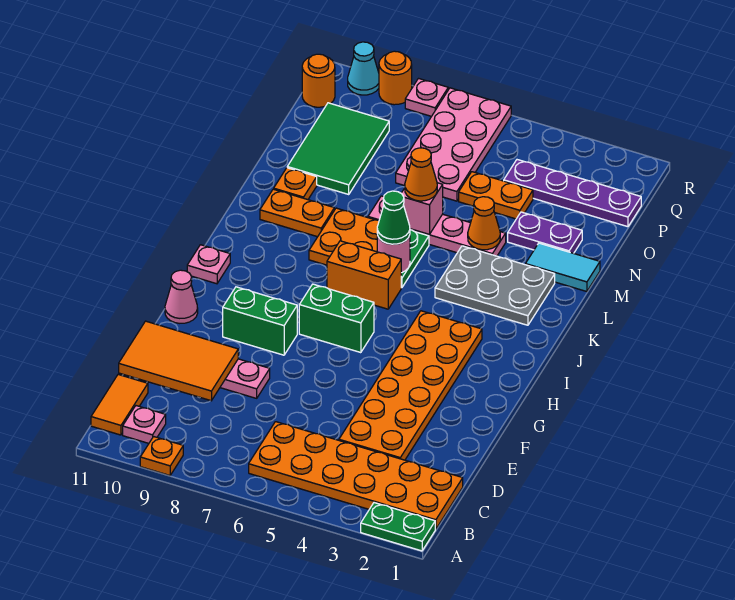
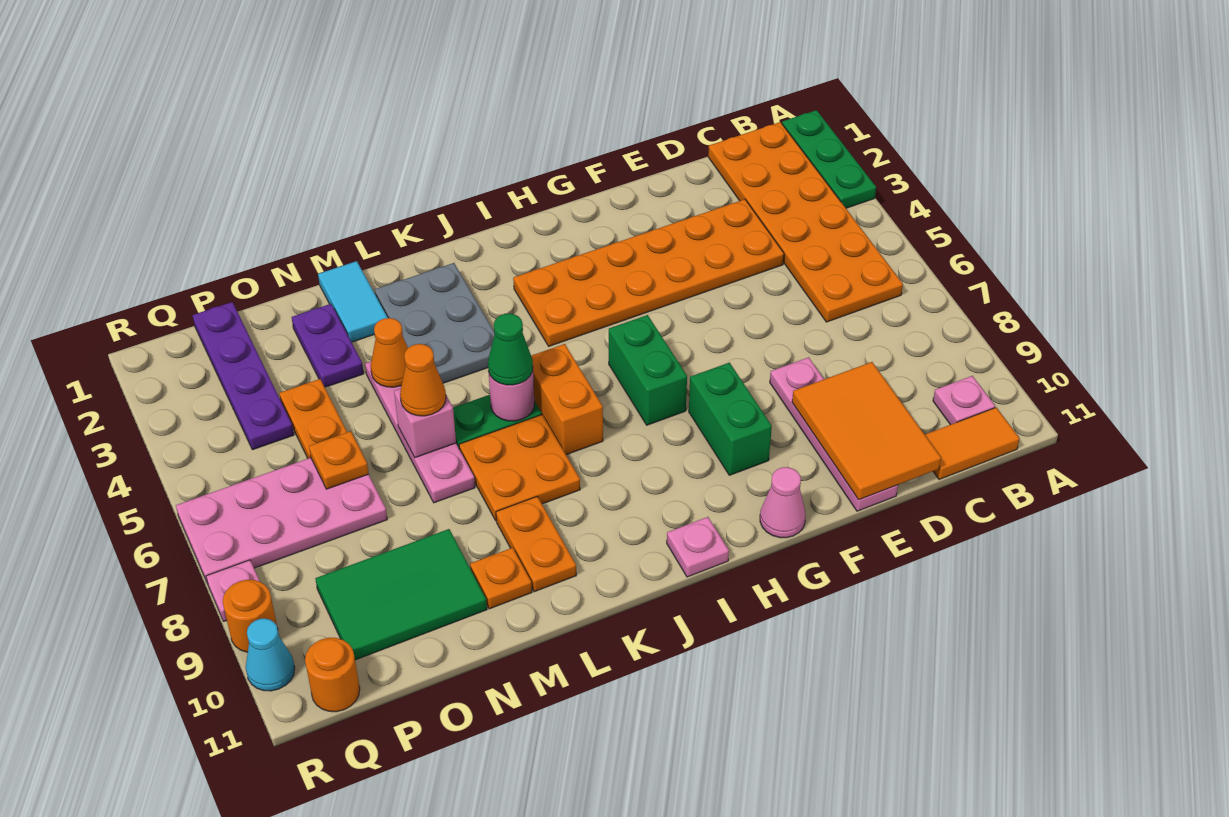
green 1x2 plate [361,503,435,551] -> green 1x3 plate [782,110,876,208]
orange 1x1 plate [140,437,183,475] -> orange 1x1 plate moved to [309,431,369,489]

